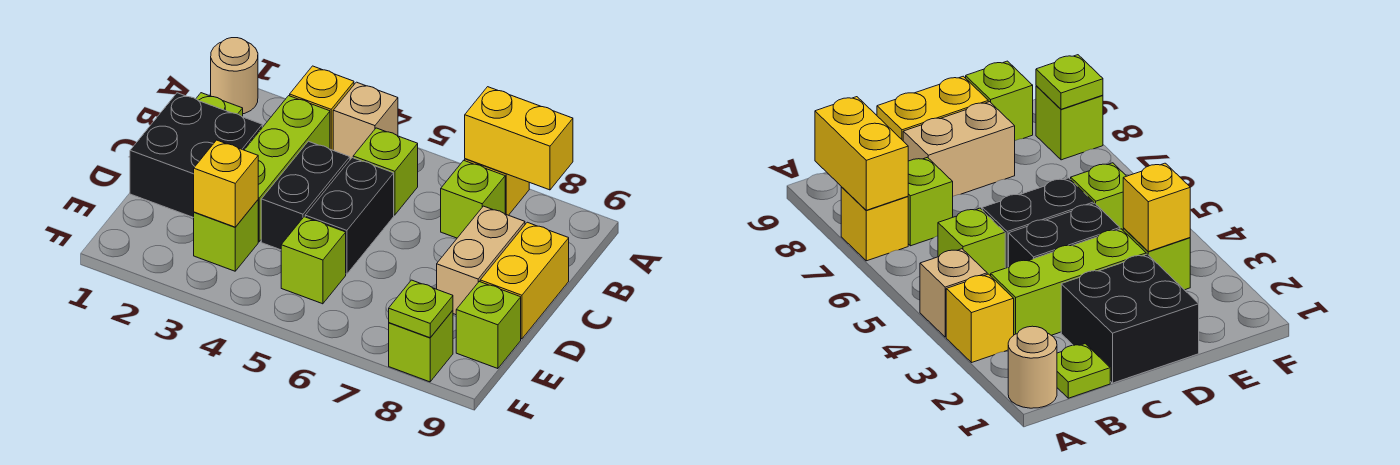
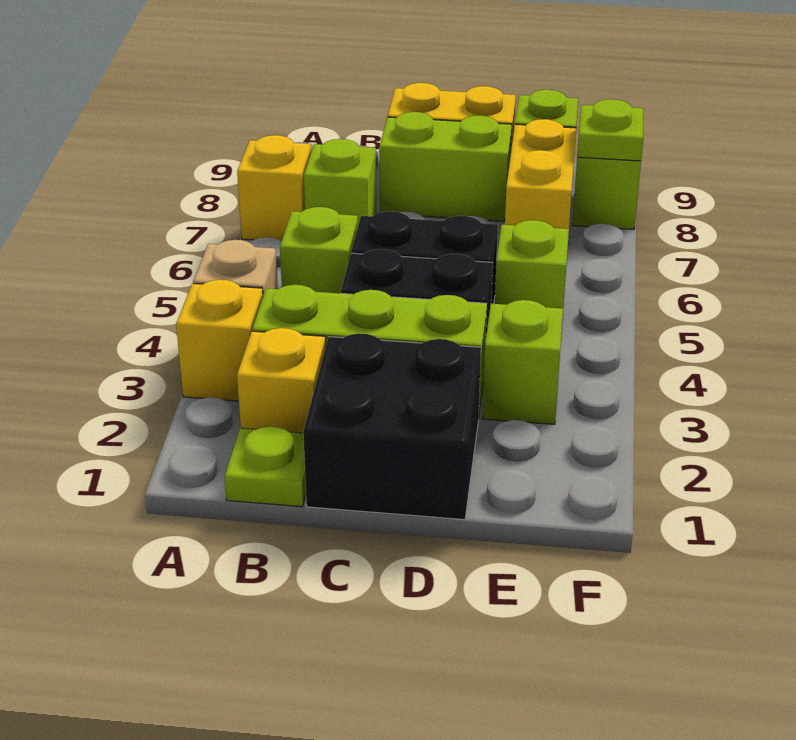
tan 1x1 round brick [211,38,258,114] -> none
yellow 1x2 brick [465,87,573,190] -> yellow 1x2 brick moved to [505,119,576,229]
tan 1x2 brick [437,206,525,315] -> lime 1x2 brick [379,112,512,221]
yellow 1x1 brick [194,140,258,227] -> yellow 1x1 brick moved to [237,328,325,433]

